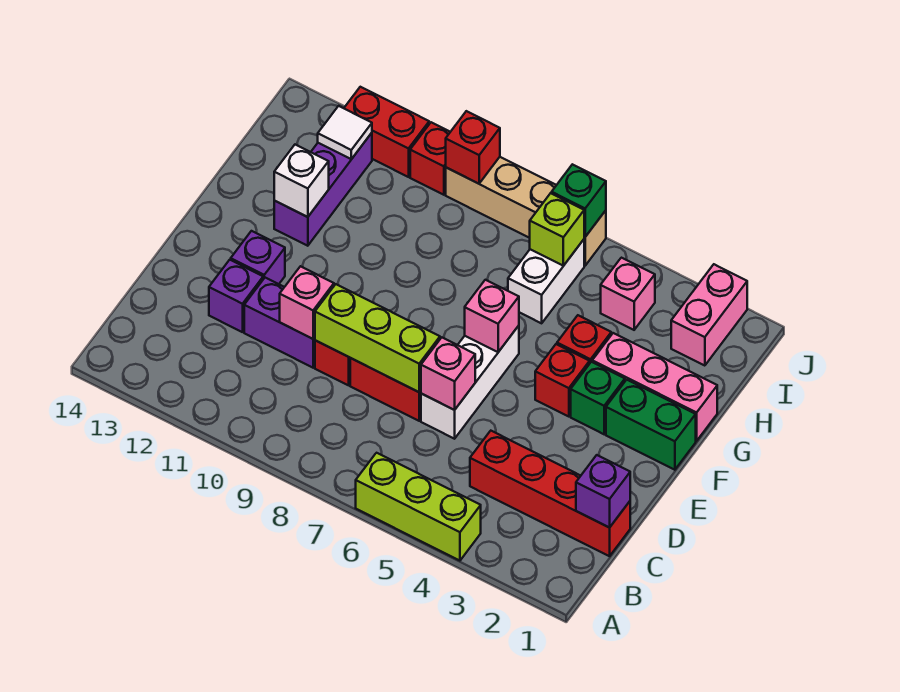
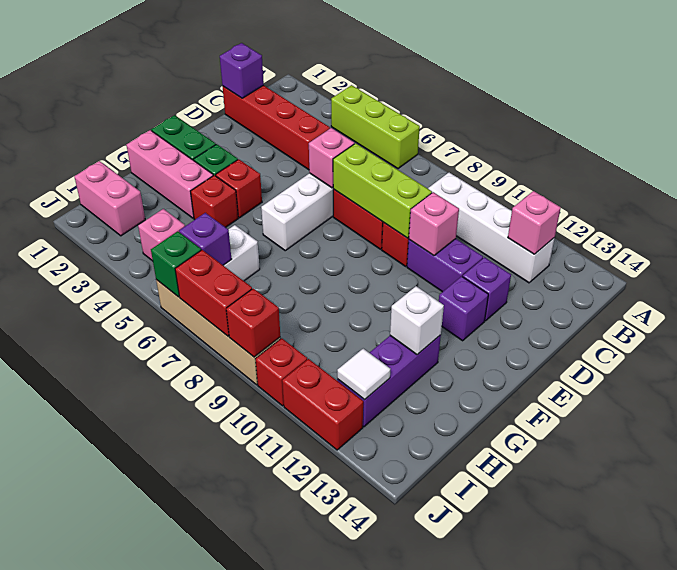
none -> white 1x4 brick [428,173,555,283]
pink 1x1 brick [465,280,519,352] -> pink 1x1 brick moved to [508,191,561,254]
pink 1x2 brick [671,264,747,366] -> pink 1x2 brick turned to [74,161,145,236]
lime 1x1 brick [530,193,584,266] -> purple 1x1 brick [179,213,232,265]
none -> red 1x2 brick [175,250,252,336]

